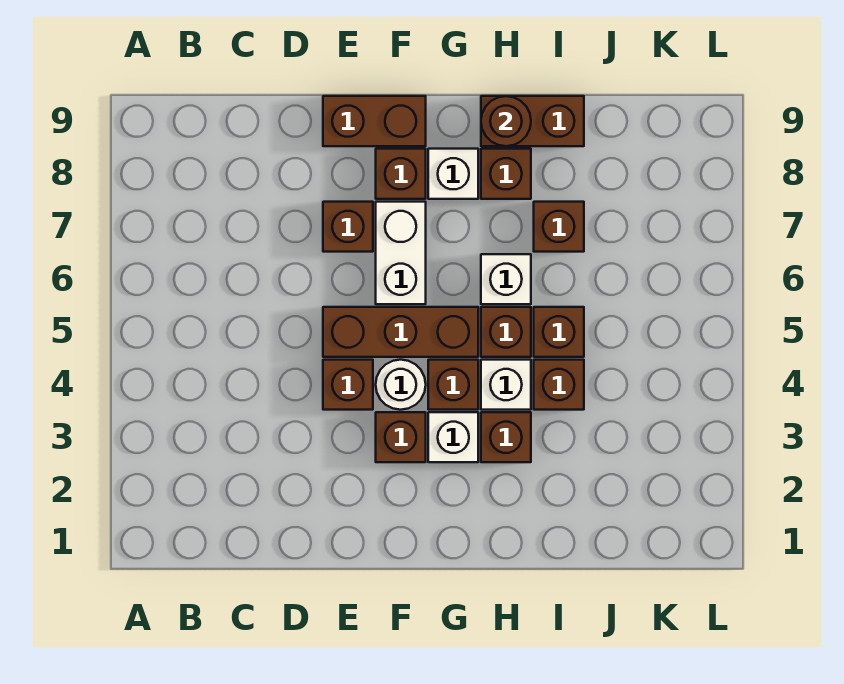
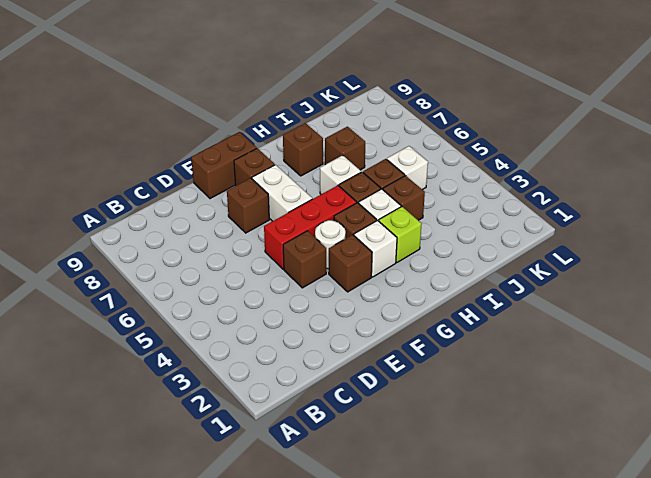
brown 1x3 brick [323,307,478,357] -> red 1x3 brick [264,185,357,269]
white 1x1 brick [428,149,478,199] -> white 1x1 brick moved to [387,146,428,190]
brown 1x1 brick [481,412,531,462] -> lime 1x1 brick [379,207,421,262]
brown 1x2 brick [481,96,584,146] -> none
brown 1x1 round brick [481,96,531,146] -> none

